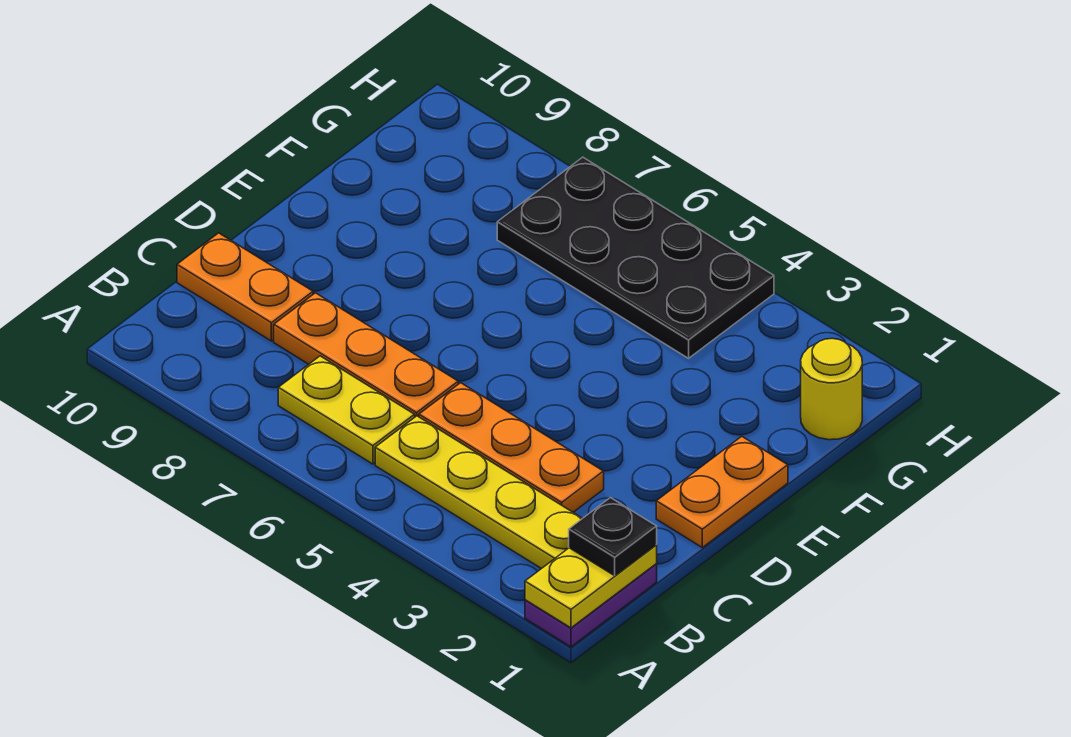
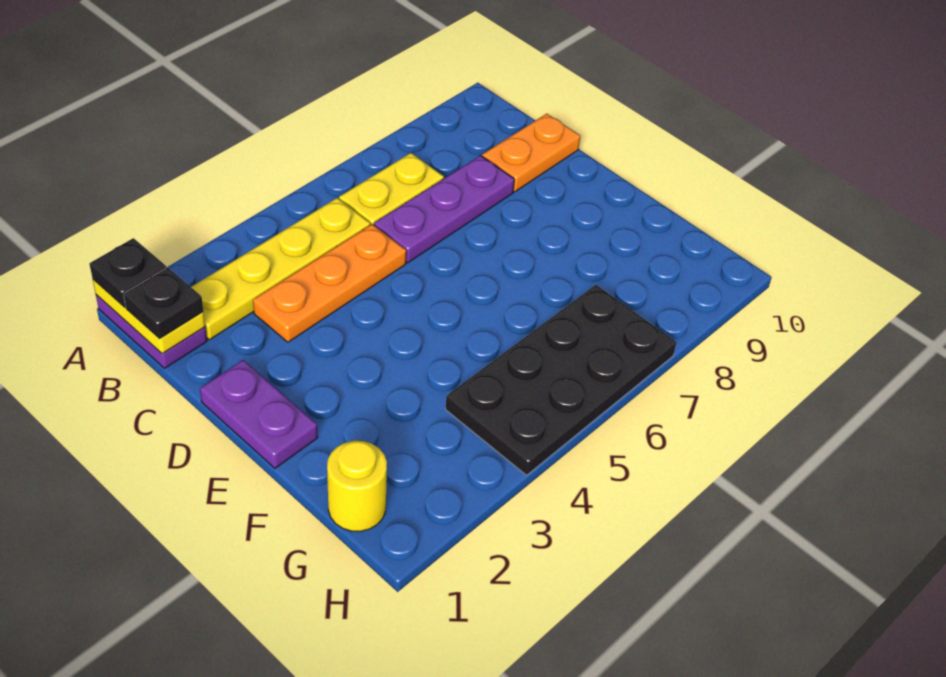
none -> black 1x1 plate [90,238,166,307]
orange 1x3 plate [274,293,458,417] -> purple 1x3 plate [374,156,514,263]
orange 1x2 plate [656,436,788,548] -> purple 1x2 plate [200,360,318,468]

